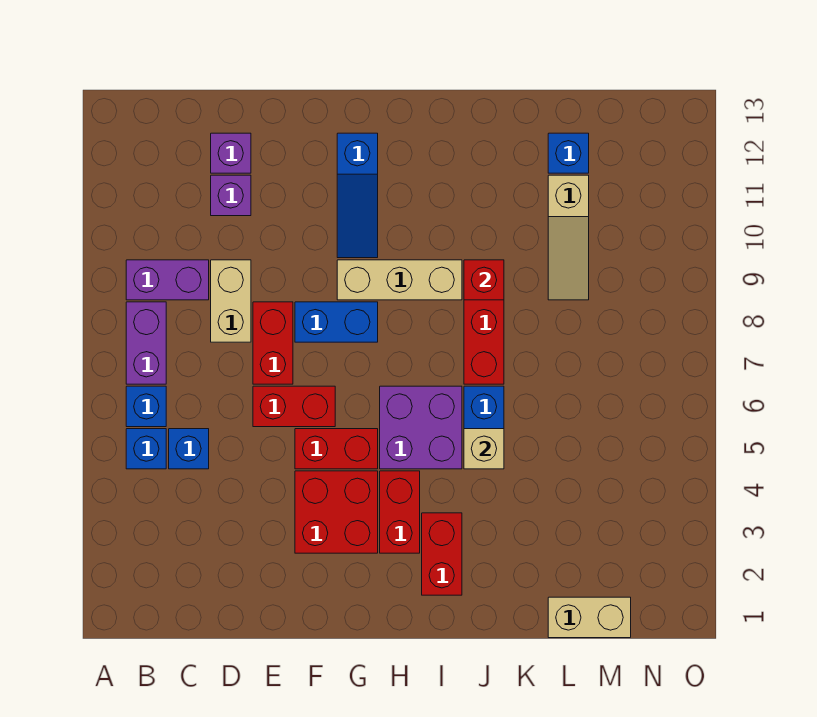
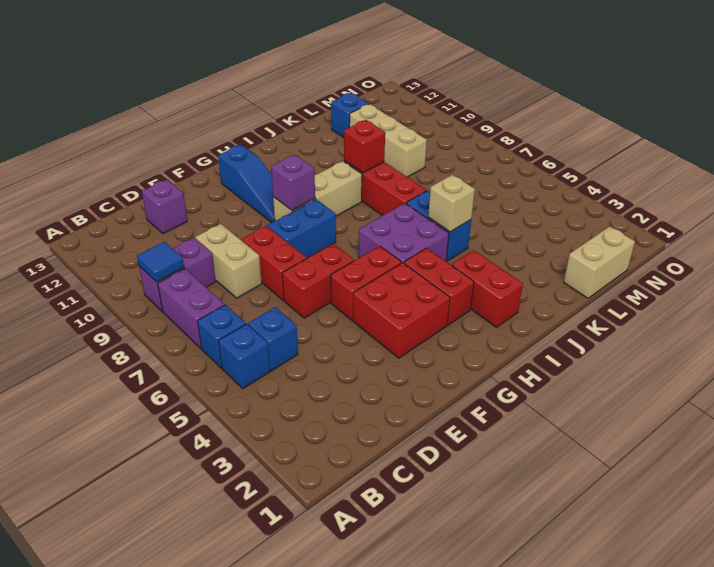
none -> blue 1x1 tile [137,242,184,282]
purple 1x1 brick [211,175,251,216] -> purple 1x1 brick moved to [271,155,315,210]
tan 1x3 slope [548,175,589,300] -> tan 1x3 brick [349,104,427,177]

